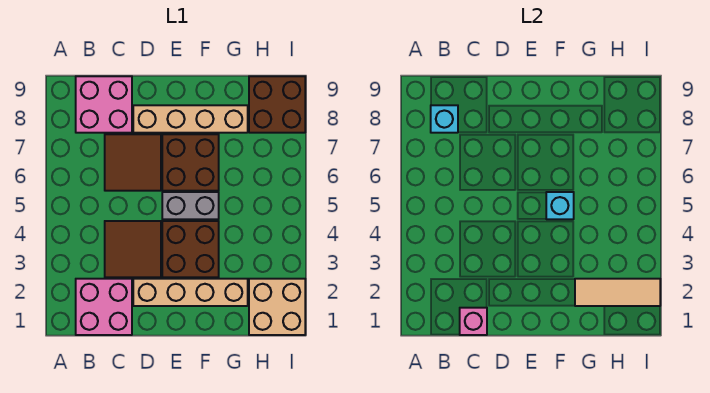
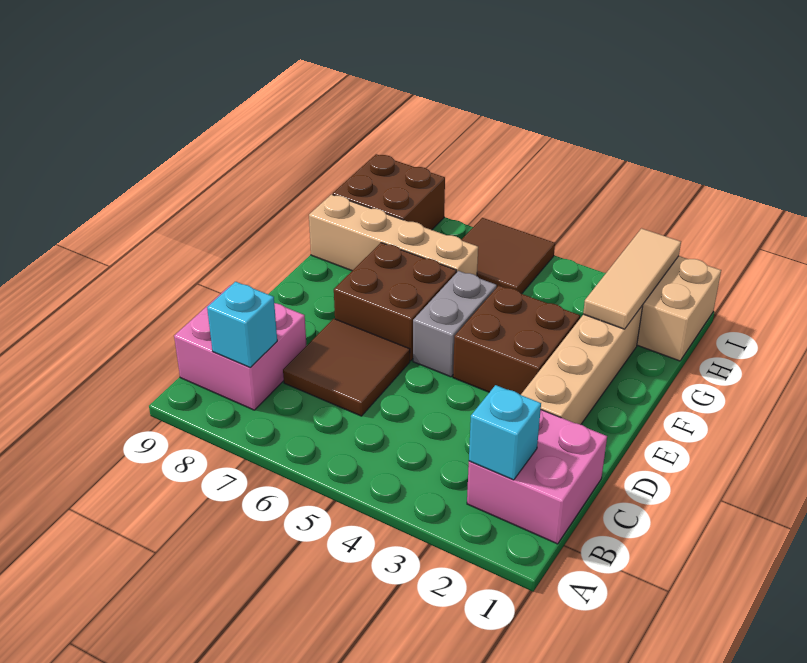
pink 1x1 brick [460,308,487,335] -> none
brown 2x2 tile [105,221,161,277] -> brown 2x2 tile moved to [462,218,555,294]
tan 1x4 brick [133,105,248,133] -> tan 1x4 brick turned to [309,194,478,276]
cyan 1x1 brick [546,192,574,219] -> cyan 1x1 brick moved to [469,385,541,480]

